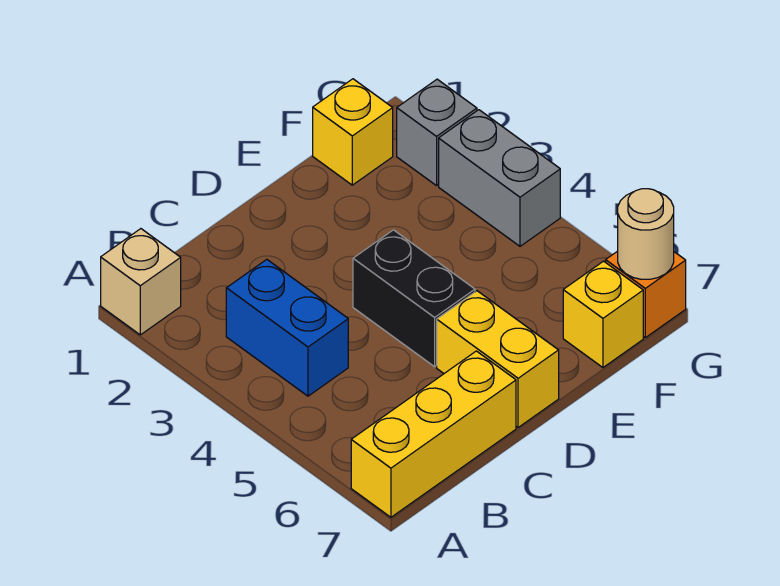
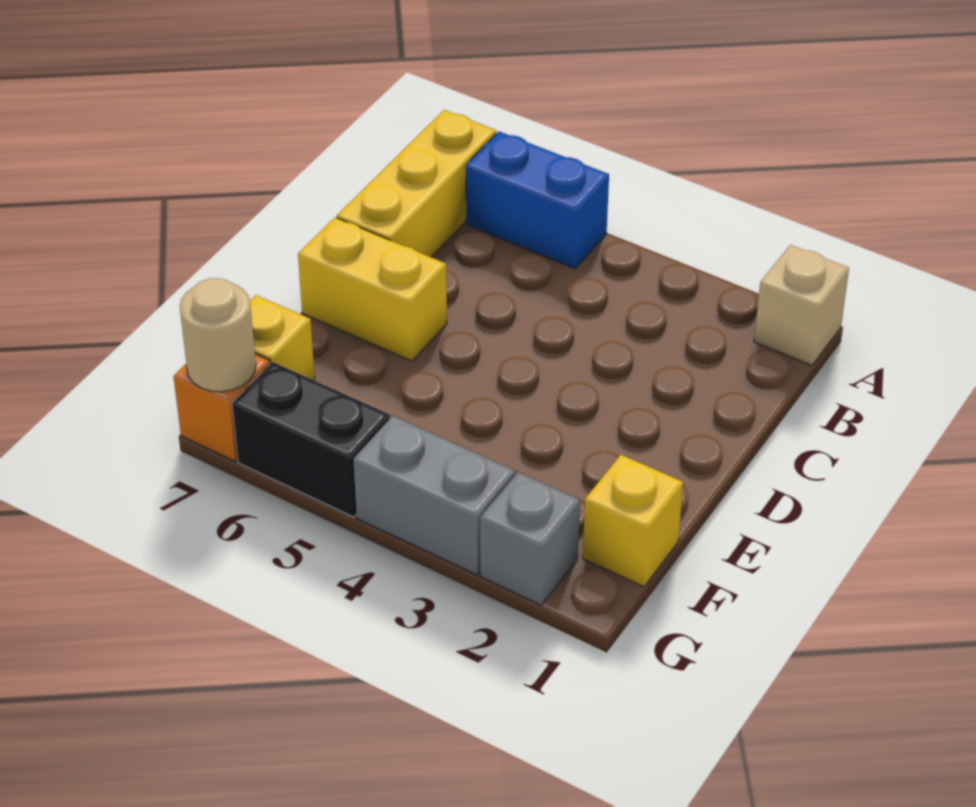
blue 1x2 brick [226,260,348,396] -> blue 1x2 brick moved to [466,131,609,269]
black 1x2 brick [353,230,475,367] -> black 1x2 brick moved to [232,362,390,517]

